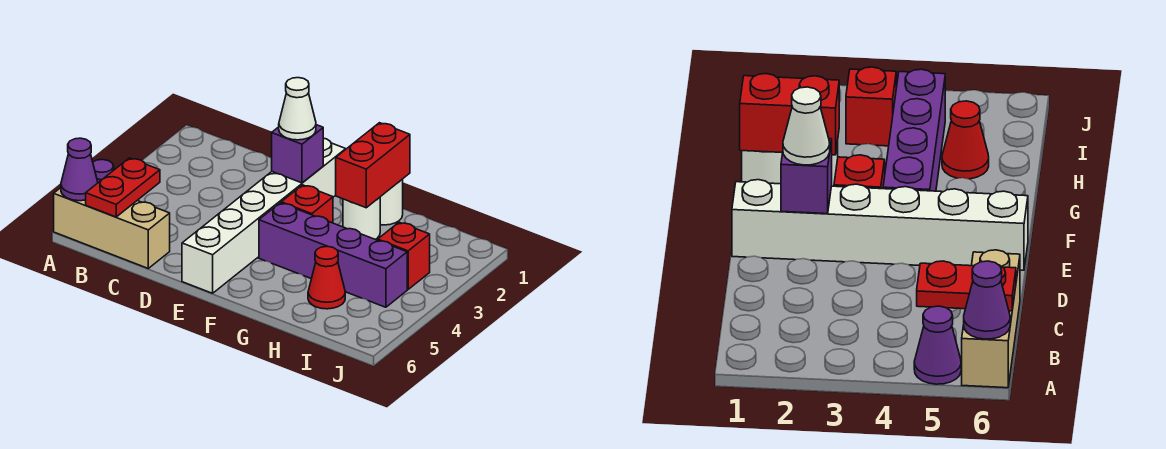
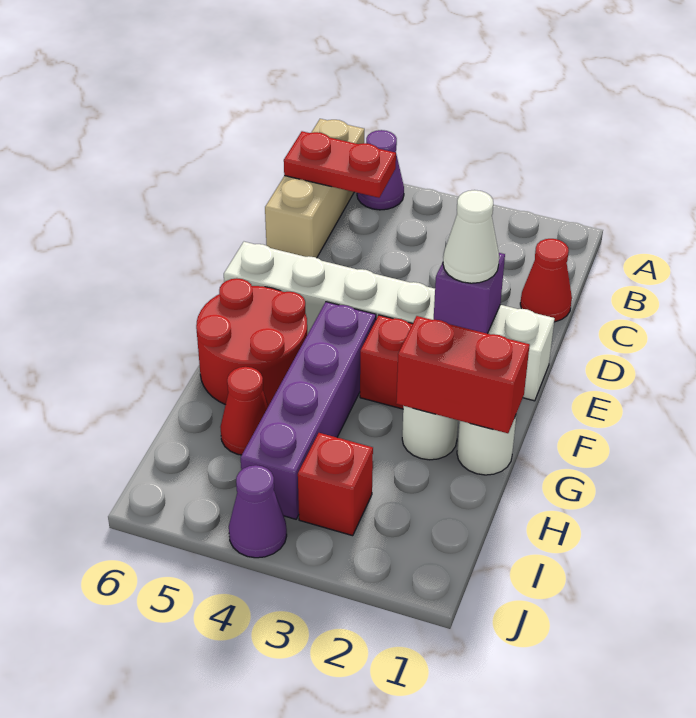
purple 1x1 cone [61,138,98,201] -> purple 1x1 cone moved to [229,465,287,558]
none -> red 1x1 cone [520,239,572,322]
none -> red 2x2 round brick [196,278,307,406]

